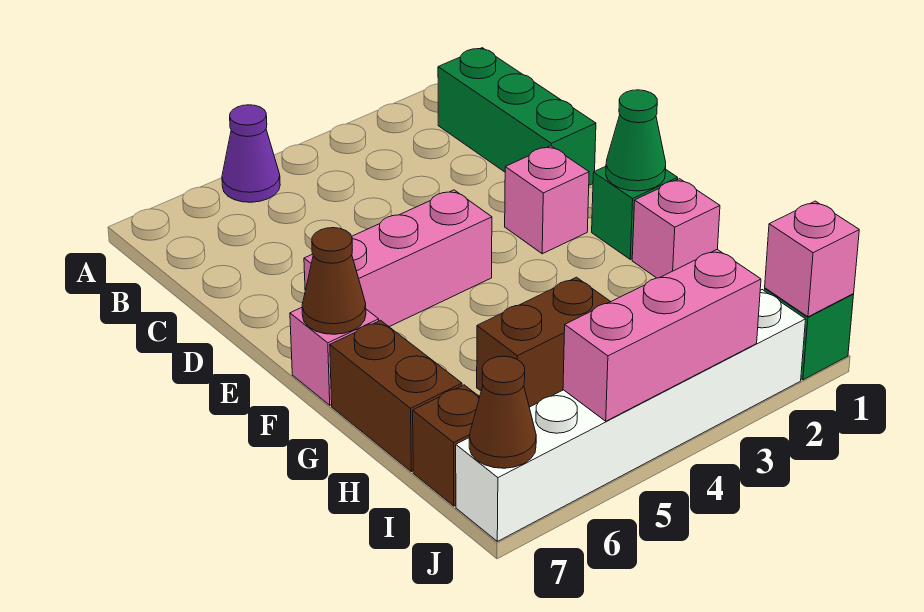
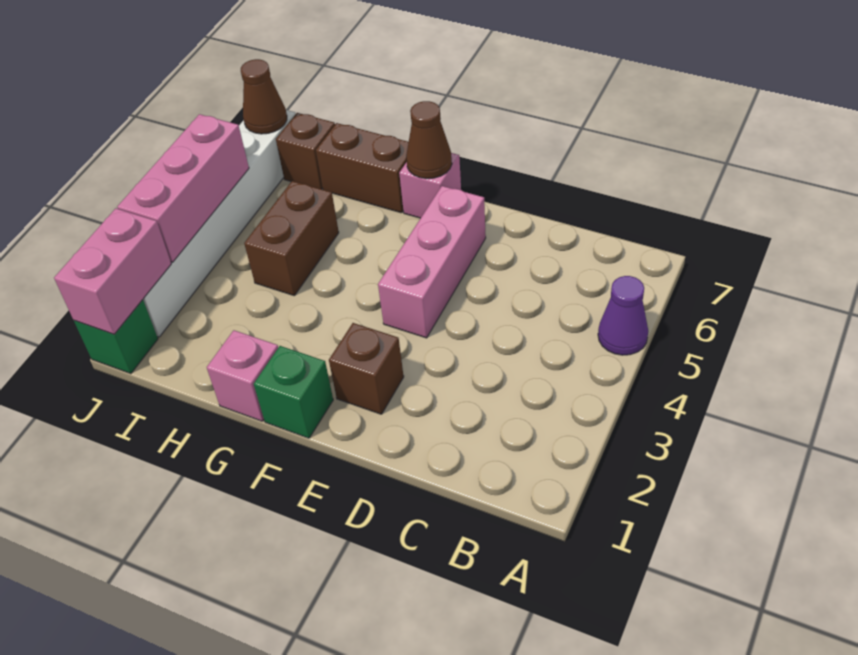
green 1x3 brick [438,48,596,185] -> none
pink 1x1 brick [505,146,589,254] -> brown 1x1 brick [329,323,404,414]
green 1x1 cone [606,90,666,191] -> none
pink 1x1 brick [765,201,859,317] -> pink 1x2 brick [54,208,171,334]

